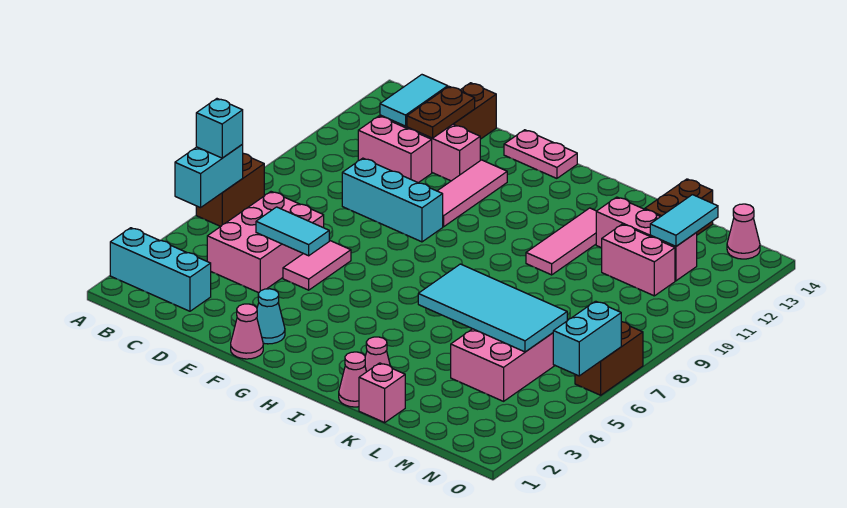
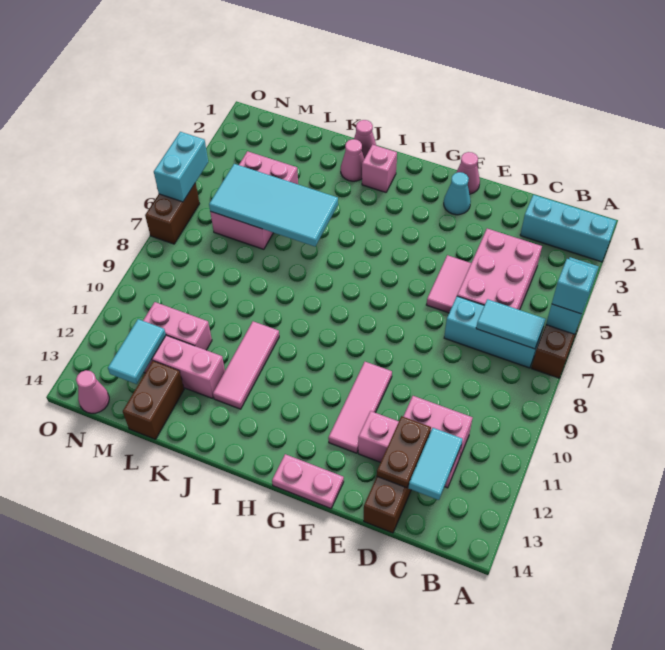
cyan 1x2 tile [256,207,329,256] -> cyan 1x2 tile moved to [476,299,546,349]
cyan 1x3 brick [342,158,443,242] -> cyan 1x3 brick moved to [444,296,543,368]
pink 1x1 brick [359,363,405,423] -> pink 1x1 brick moved to [362,145,397,192]

